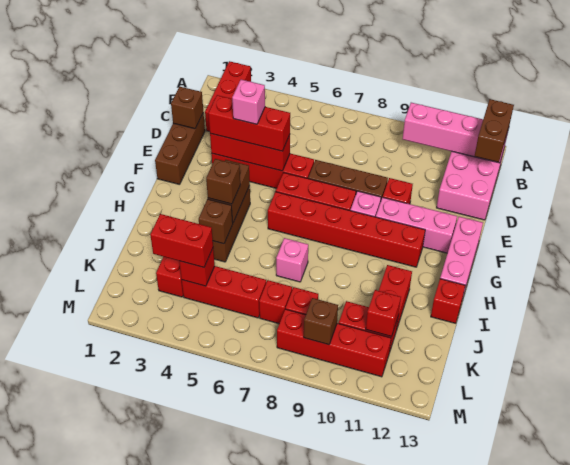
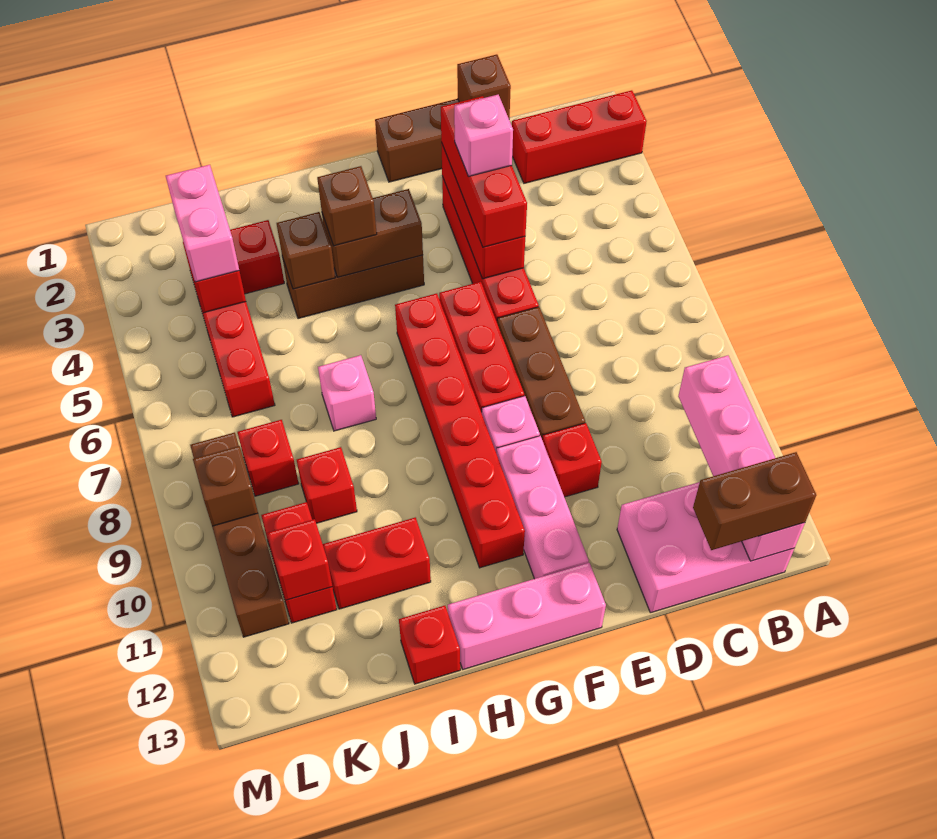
red 1x2 brick [150,214,213,267] -> pink 1x2 brick [166,165,239,282]
red 1x1 brick [259,280,292,324] -> red 1x1 brick moved to [297,447,357,523]
red 1x4 brick [277,309,391,377] -> brown 1x4 brick [190,432,289,637]

